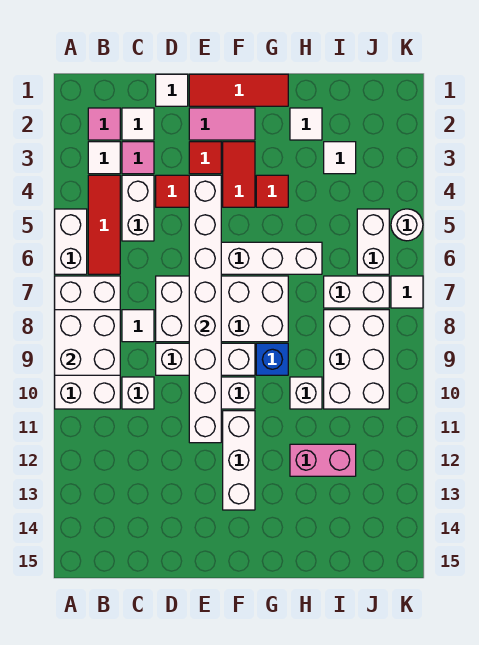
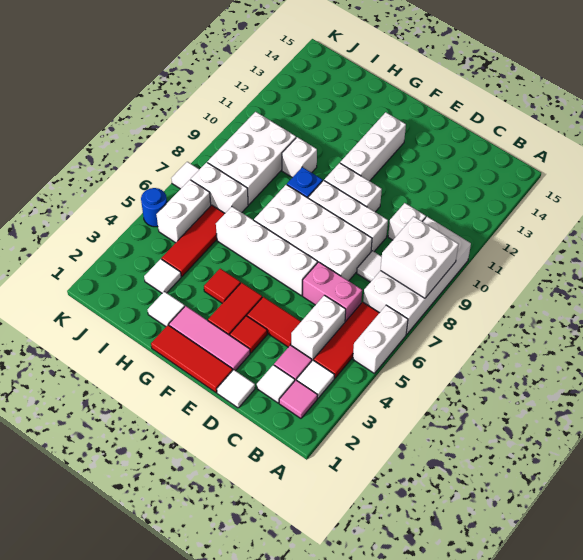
pink 1x2 tile [189,108,255,140] -> pink 1x3 tile [169,306,250,371]
white 1x8 brick [189,175,221,443] -> none
pink 1x2 brick [290,444,356,476] -> pink 1x2 brick moved to [303,262,362,322]
none -> red 1x3 tile [162,205,225,276]
white 1x1 round brick [391,209,423,241] -> blue 1x1 round brick [141,188,167,227]

